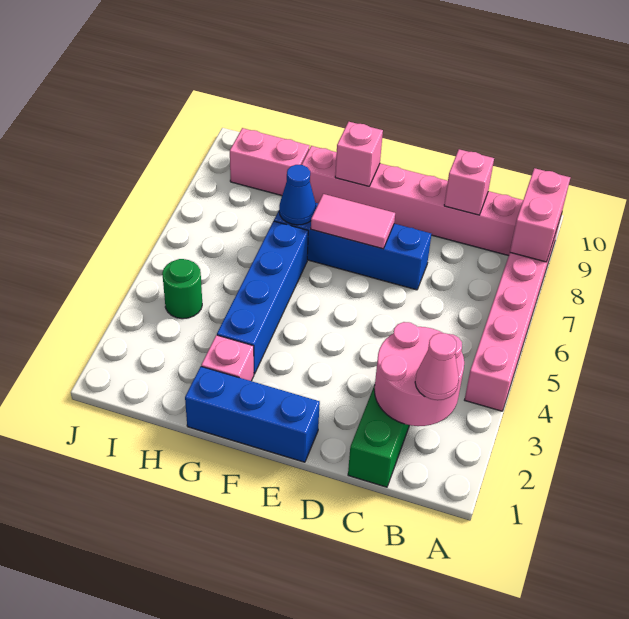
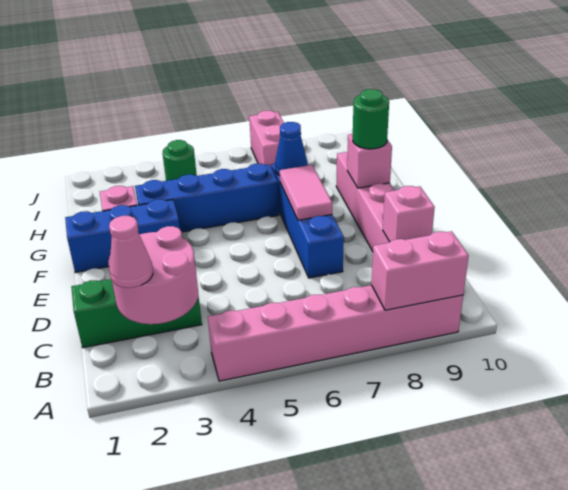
blue 1x3 brick [185,367,320,462] -> blue 1x3 brick turned to [65,199,180,273]
none -> green 1x1 round brick [353,89,389,149]
pink 1x2 brick [230,128,309,196] -> pink 1x2 brick moved to [249,111,284,167]

